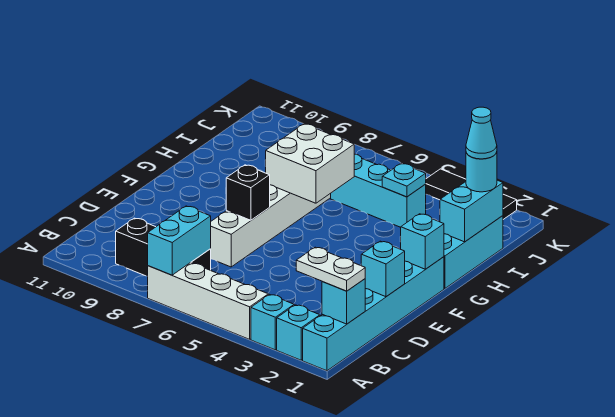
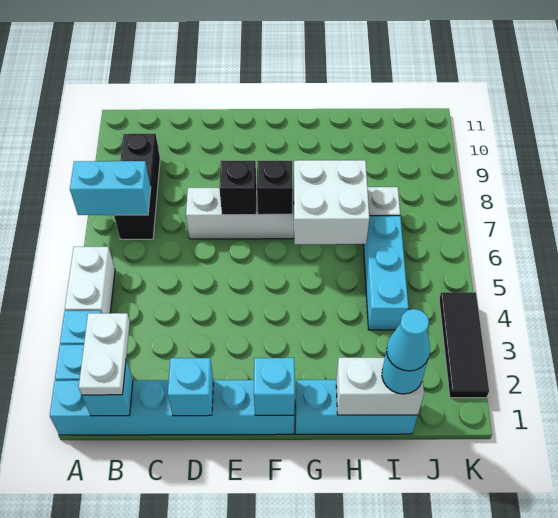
white 1x4 brick [148,263,268,339] -> white 1x2 brick [65,247,115,313]
none -> black 1x1 brick [257,161,293,215]
cyan 1x2 brick [440,180,503,242] -> white 1x2 brick [336,358,424,415]
cyan 1x1 plate [382,163,426,197] -> none

